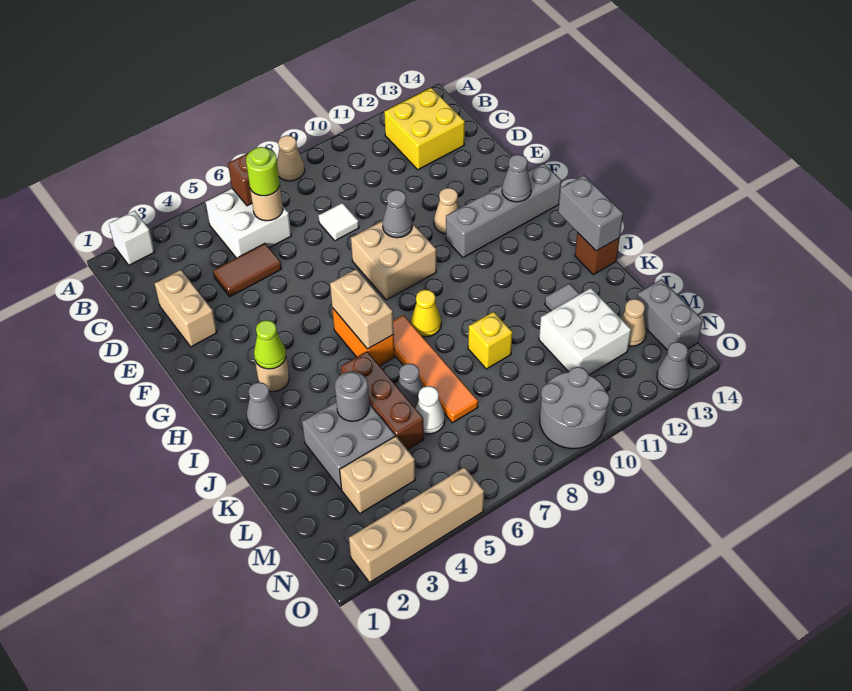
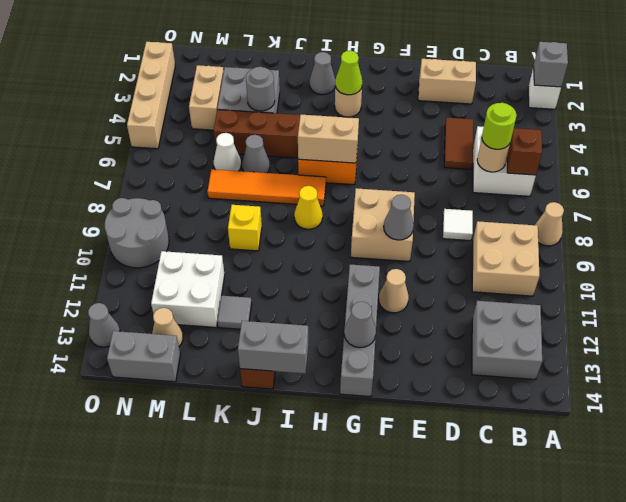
none -> grey 1x1 brick [534,42,568,87]
none -> tan 2x2 brick [472,221,539,296]
yellow 2x2 brick [384,88,465,170] -> grey 2x2 brick [472,301,542,379]

